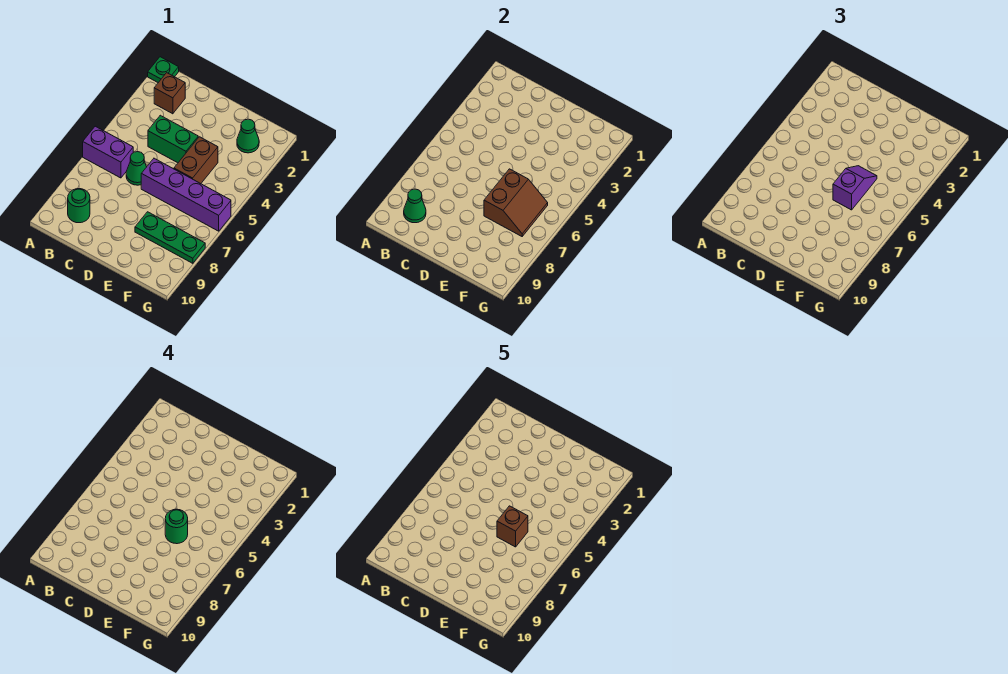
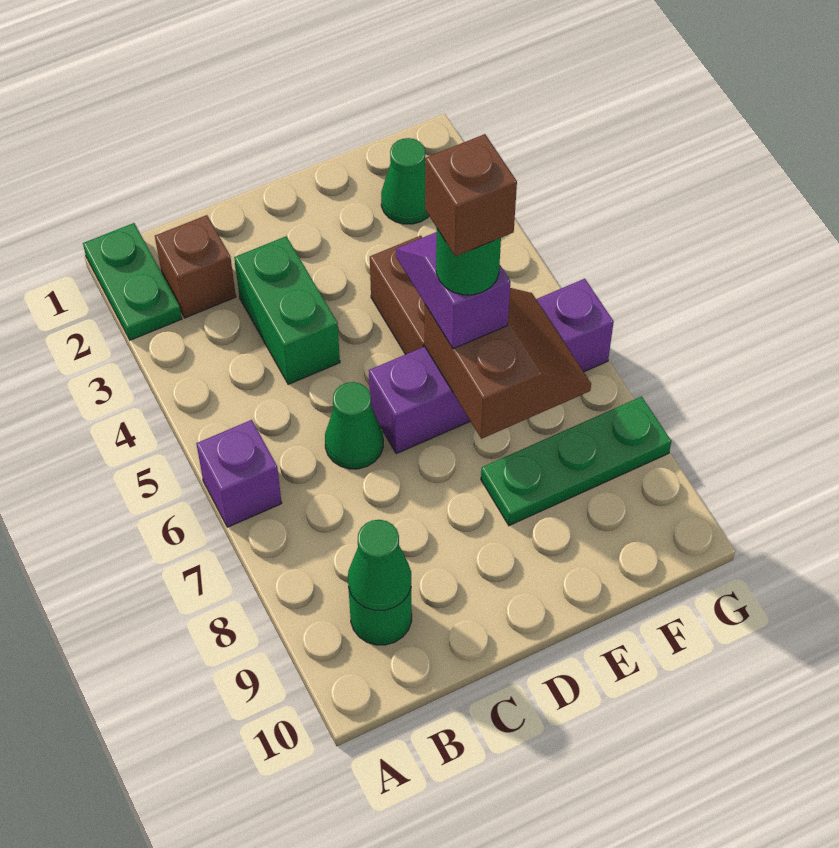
green 1x1 plate [148,57,179,83] -> green 1x2 plate [83,223,182,340]
purple 1x2 brick [83,126,133,178] -> purple 1x1 brick [196,420,282,527]
green 1x2 brick [148,115,198,163] -> green 1x2 brick turned to [234,236,340,385]

